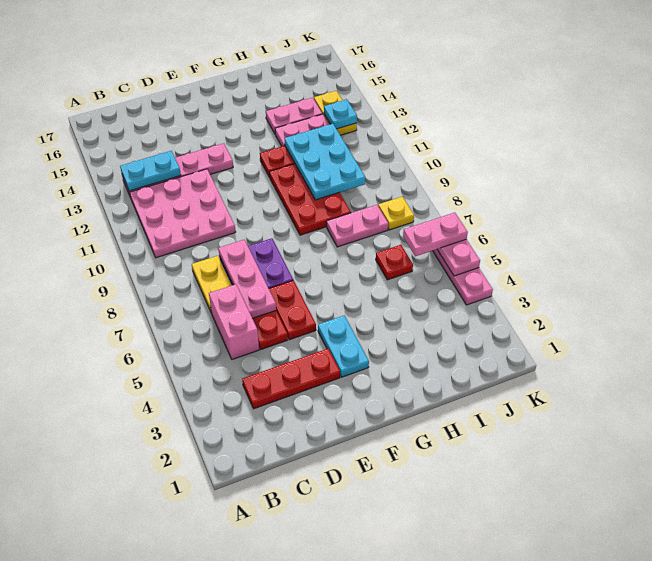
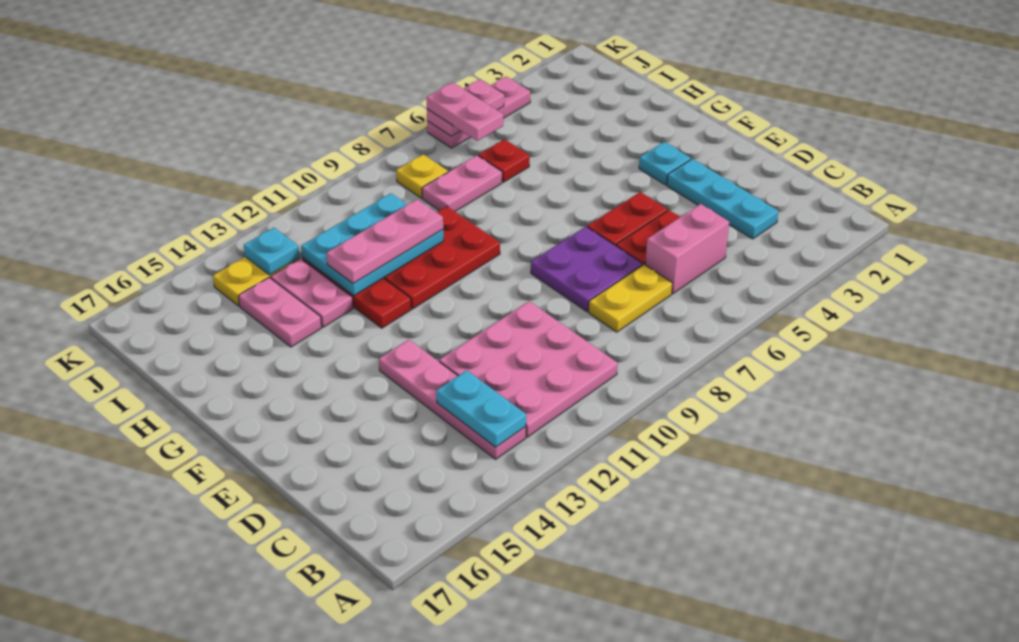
red 1x3 plate [242,349,340,409] -> cyan 1x3 plate [667,159,778,239]
pink 1x3 plate [218,240,276,318] -> pink 1x3 plate moved to [327,199,443,283]
cyan 1x2 plate [318,315,369,377] -> cyan 1x1 plate [639,142,691,185]
pink 1x2 plate [327,205,388,247] -> pink 1x2 plate turned to [422,155,502,211]

